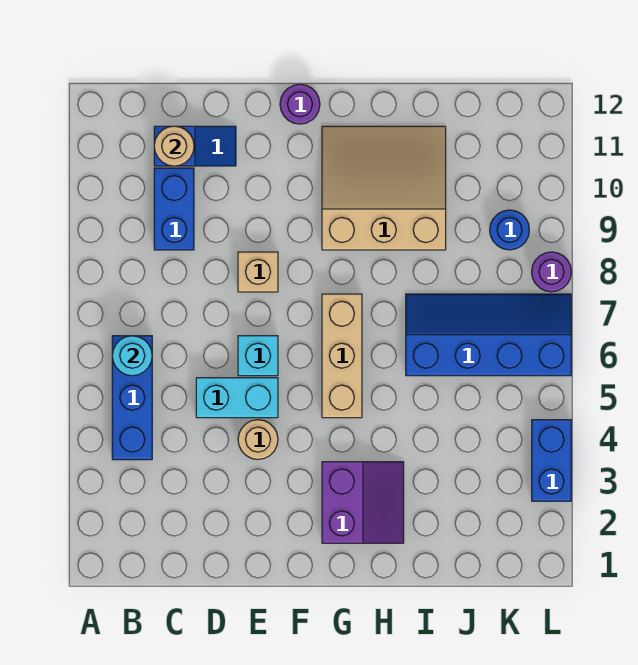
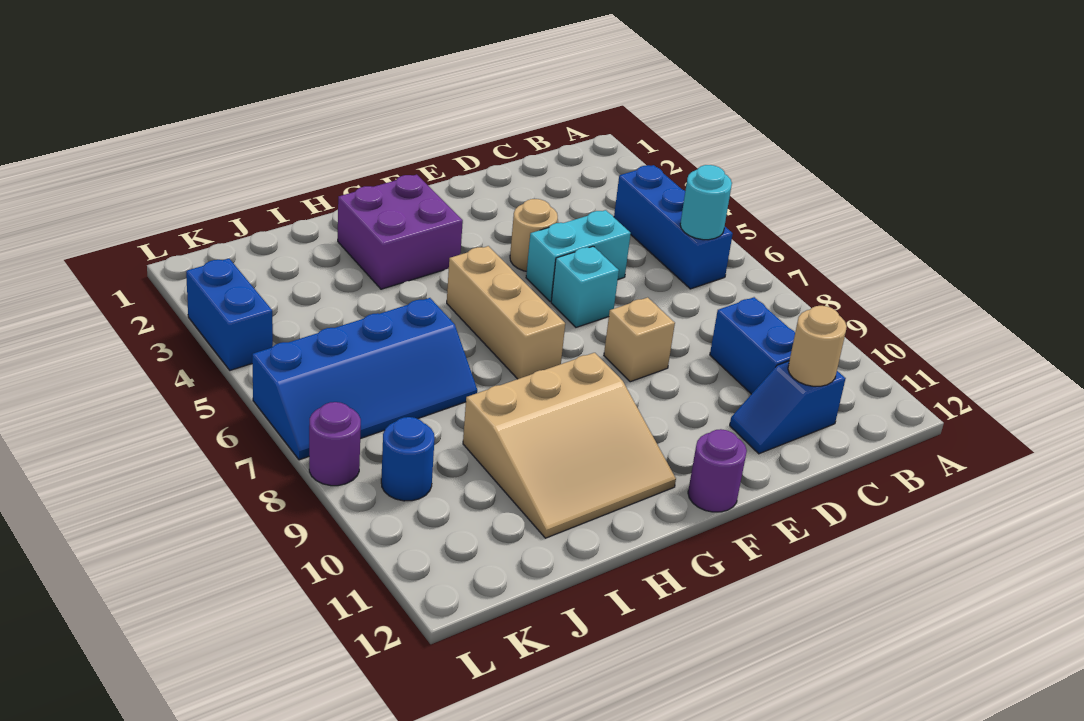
purple 2x2 slope [322,462,404,543] -> purple 2x2 brick [338,175,463,289]

